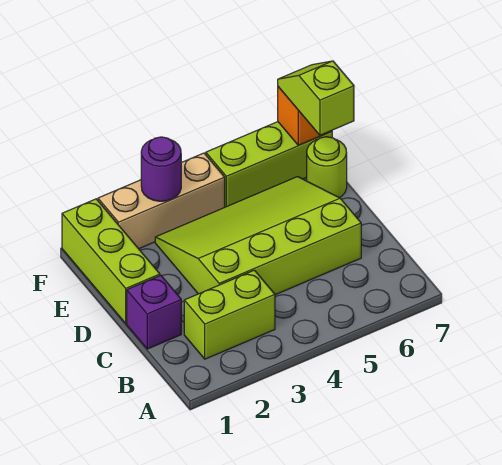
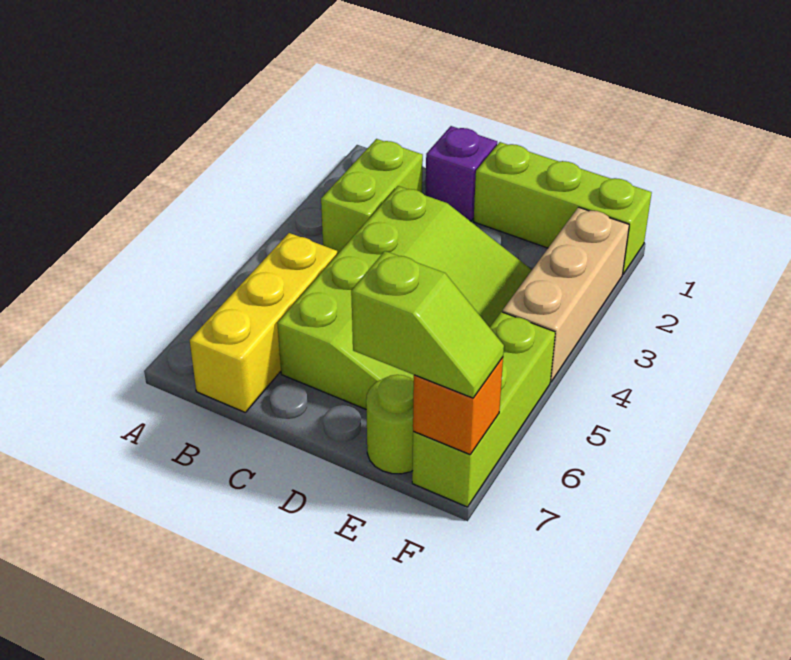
none -> yellow 1x3 brick [190,233,337,412]
purple 1x1 round brick [141,137,181,201] -> none

